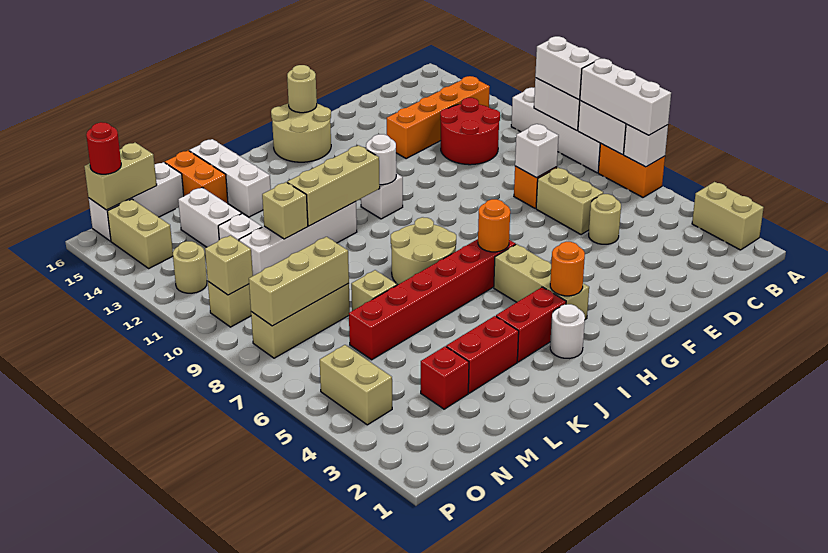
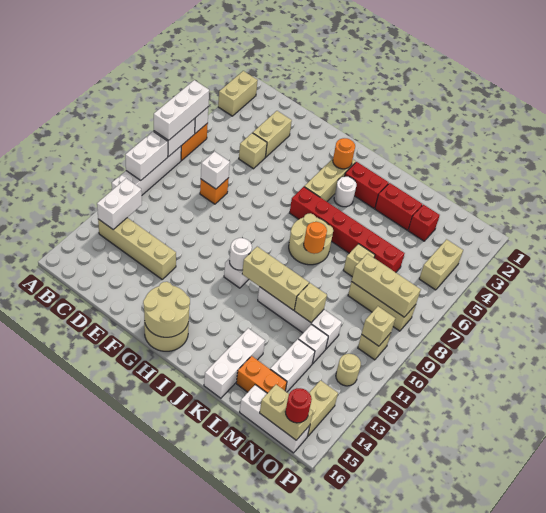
white 1x2 brick [535,36,600,99] -> white 1x2 brick moved to [97,179,142,230]
orange 1x4 brick [387,76,490,158] -> tan 1x4 brick [98,218,176,279]
red 2x2 round brick [440,98,500,165] -> none
tan 1x1 round brick [589,194,621,244] -> tan 1x1 brick [239,133,267,169]
tan 1x2 brick [536,168,603,235] -> tan 1x2 brick moved to [253,111,292,157]
tan 1x1 round brick [287,65,317,113] -> tan 2x2 round brick [143,282,190,337]
orange 1x1 round brick [478,199,510,252] -> orange 1x1 round brick moved to [304,222,327,254]
white 1x1 round brick [550,304,585,358] -> white 1x1 round brick moved to [334,177,356,207]
orange 1x2 brick [165,151,228,204] -> orange 1x2 brick turned to [236,356,287,393]

